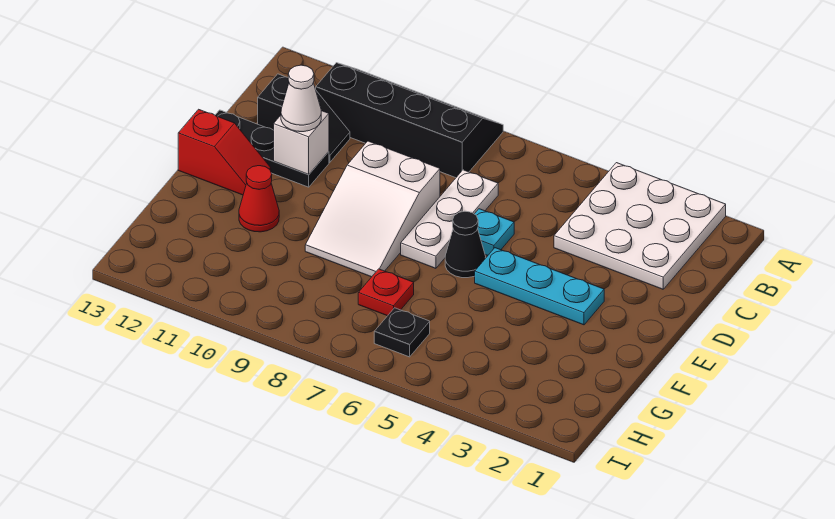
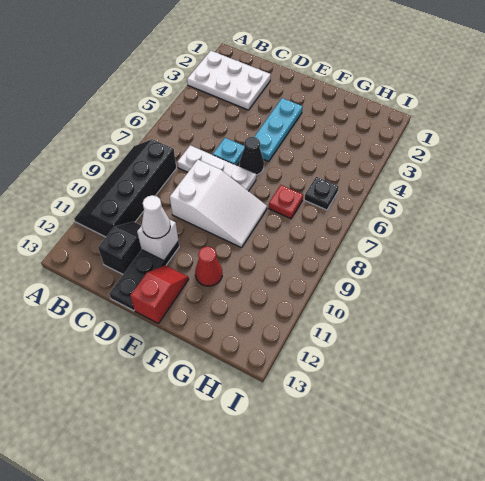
white 3x3 plate [554,163,726,289] -> white 2x3 plate [187,51,271,110]

